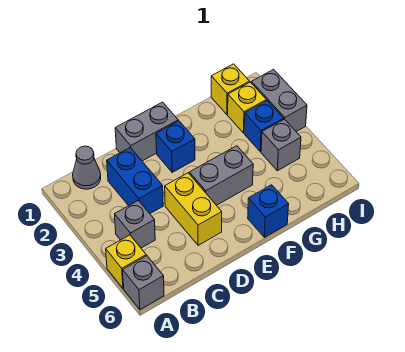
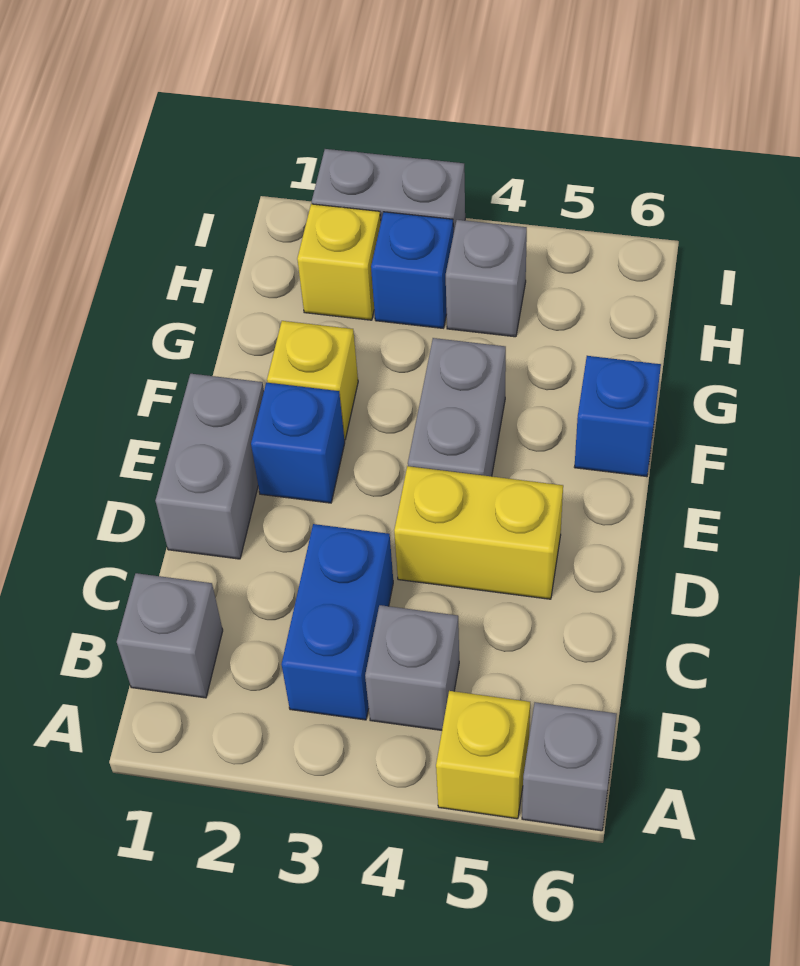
grey 1x1 cone [73,146,101,189] -> grey 1x1 brick [117,573,223,698]
blue 1x2 brick [107,148,163,214] -> blue 1x2 brick turned to [282,524,393,720]
yellow 1x1 brick [211,64,250,114] -> yellow 1x1 brick moved to [267,321,358,440]

